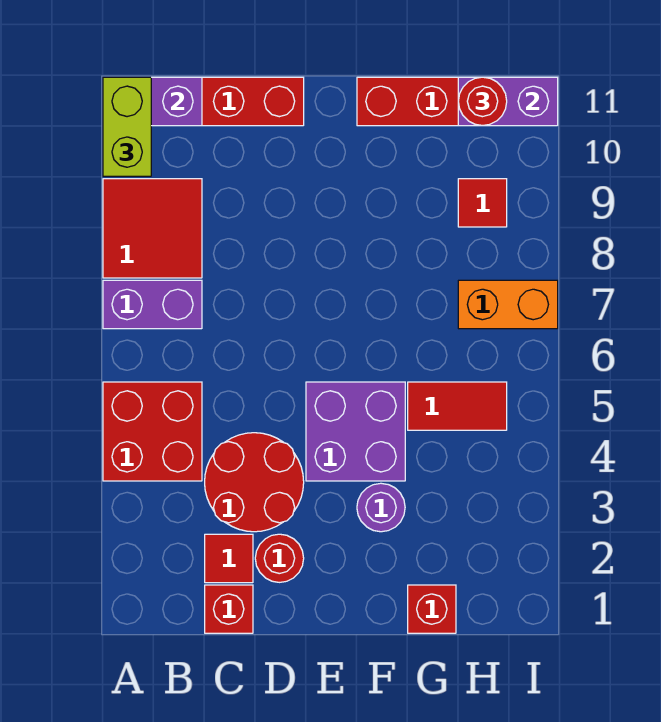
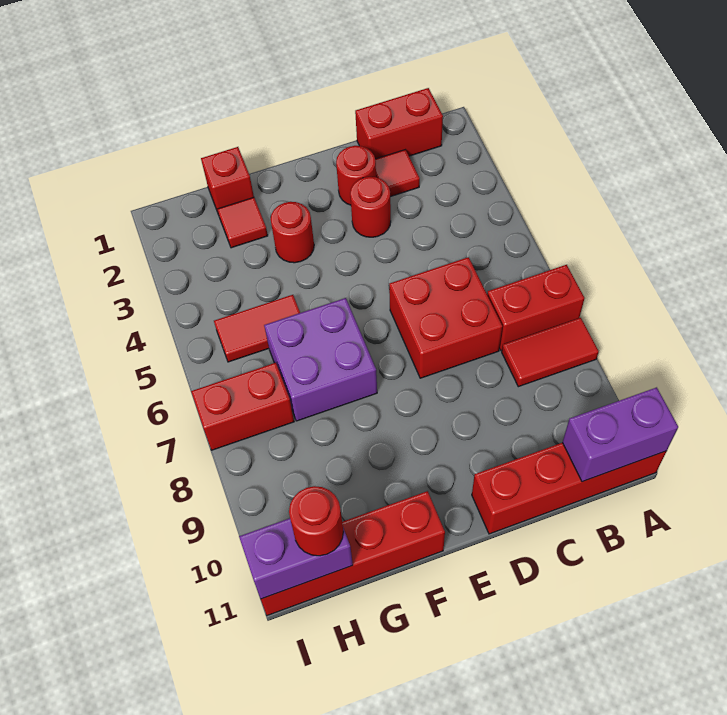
red 2x2 brick [103,382,202,481] -> red 2x2 brick moved to [389,257,503,378]
purple 1x2 brick [103,280,202,329] -> red 1x2 brick [487,265,584,350]
red 2x2 tile [103,179,202,278] -> red 1x2 tile [502,318,599,387]
lime 1x2 brick [103,77,151,176] -> none
red 1x1 brick [205,585,253,633] -> red 1x2 brick [355,88,443,159]
red 2x2 round brick [205,433,304,532] -> red 1x1 round brick [350,177,391,237]
purple 2x2 brick [306,382,405,481] -> purple 2x2 brick moved to [264,298,377,421]
purple 1x1 round brick [357,483,405,532] -> red 1x1 round brick [270,202,314,263]
orange 1x2 brick [458,280,558,329] -> red 1x2 brick [191,363,294,450]
red 1x1 tile [458,179,507,227] -> red 1x1 tile moved to [217,197,268,248]

